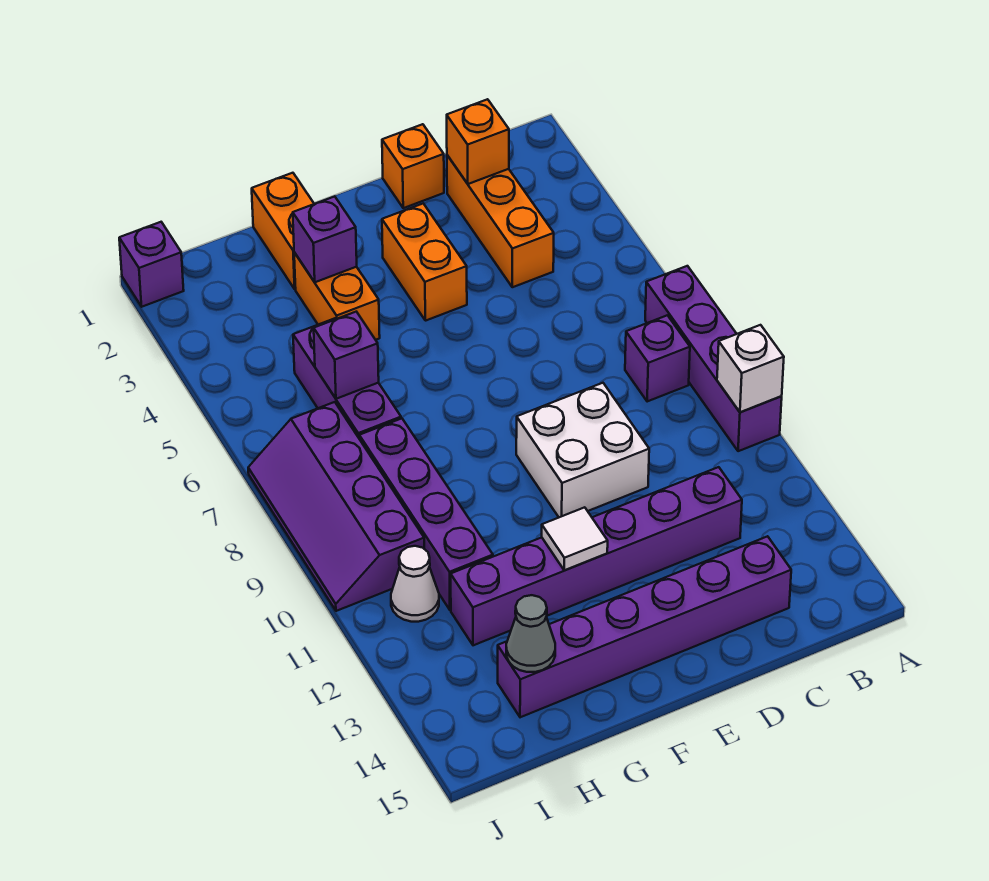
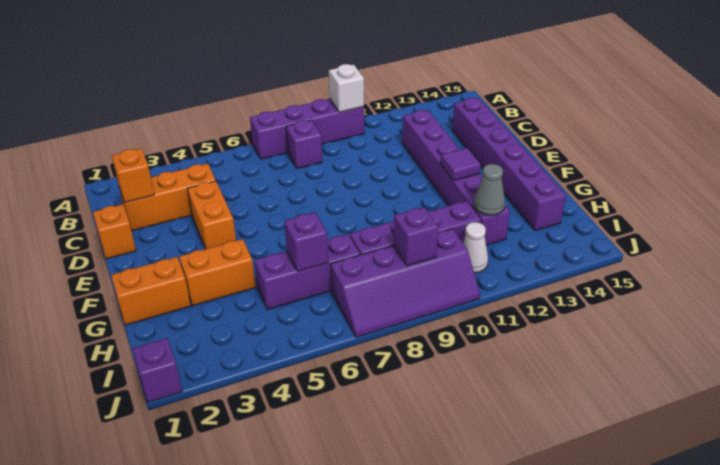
white 2x2 brick [516,383,649,517] -> none
orange 1x2 brick [382,204,467,321] -> orange 1x2 brick turned to [187,181,236,249]
white 1x1 tile [542,507,608,570] -> purple 1x1 tile [440,148,481,181]
purple 1x1 brick [293,196,357,282] -> purple 1x1 brick moved to [393,207,438,266]
grey 1x1 cone [506,595,555,672] -> grey 1x1 cone moved to [474,164,505,215]

